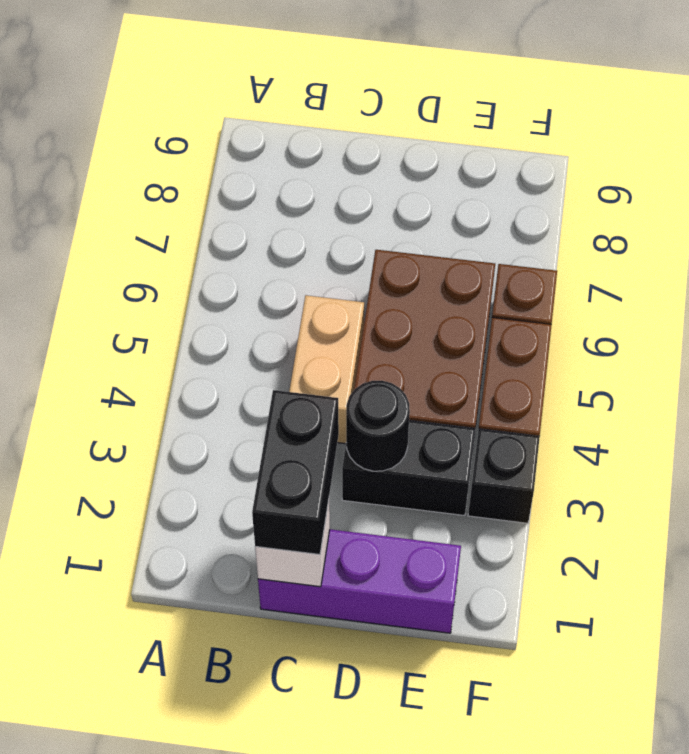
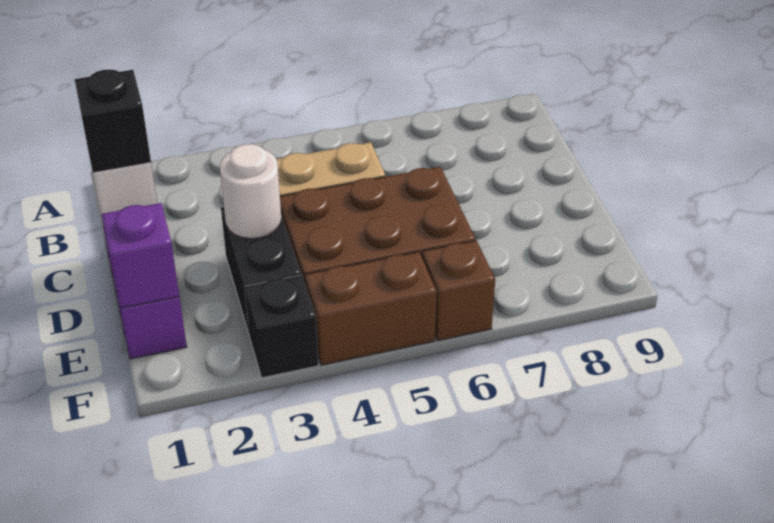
black 1x2 brick [252,390,339,555] -> black 1x1 brick [75,69,151,172]
black 1x1 round brick [346,381,410,471] -> white 1x1 round brick [220,144,282,239]
none -> purple 1x1 brick [101,203,179,308]

